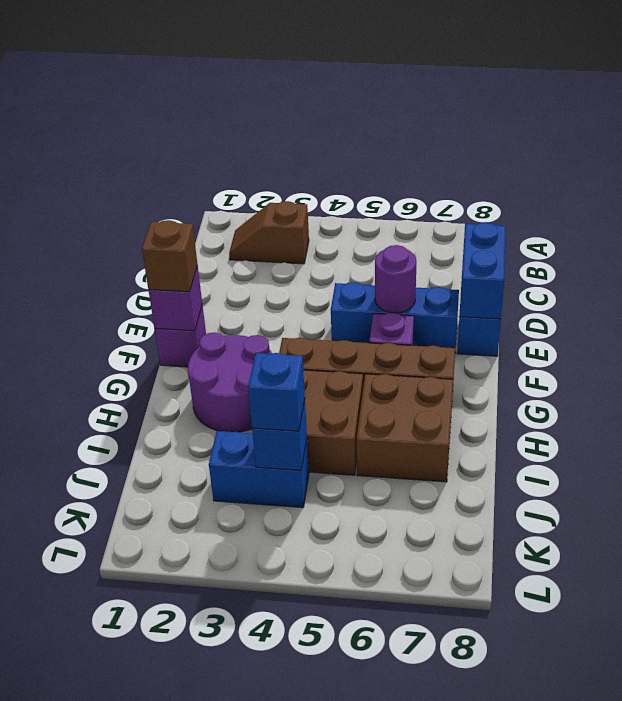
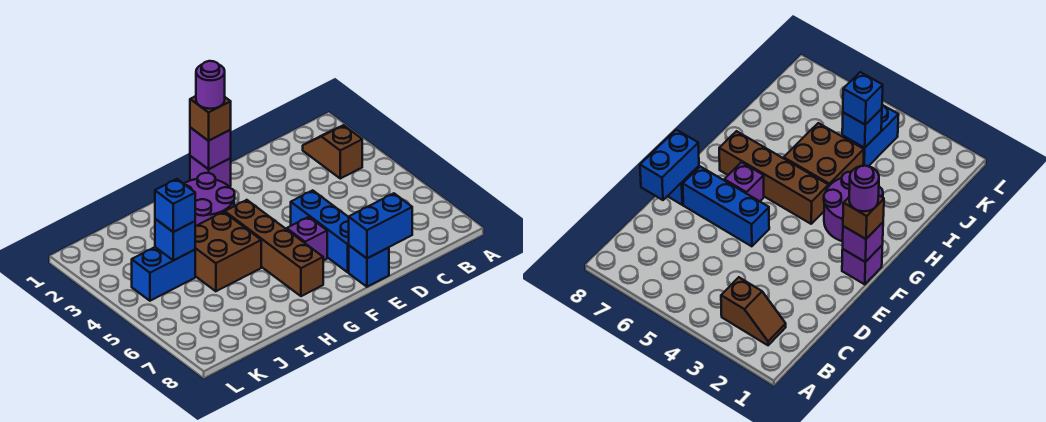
purple 1x1 round brick [375,245,416,313] -> purple 1x1 round brick moved to [196,61,225,109]
brown 2x2 brick [357,374,453,482] -> none
blue 1x2 brick [209,431,309,508] -> blue 1x2 brick turned to [132,247,195,301]

